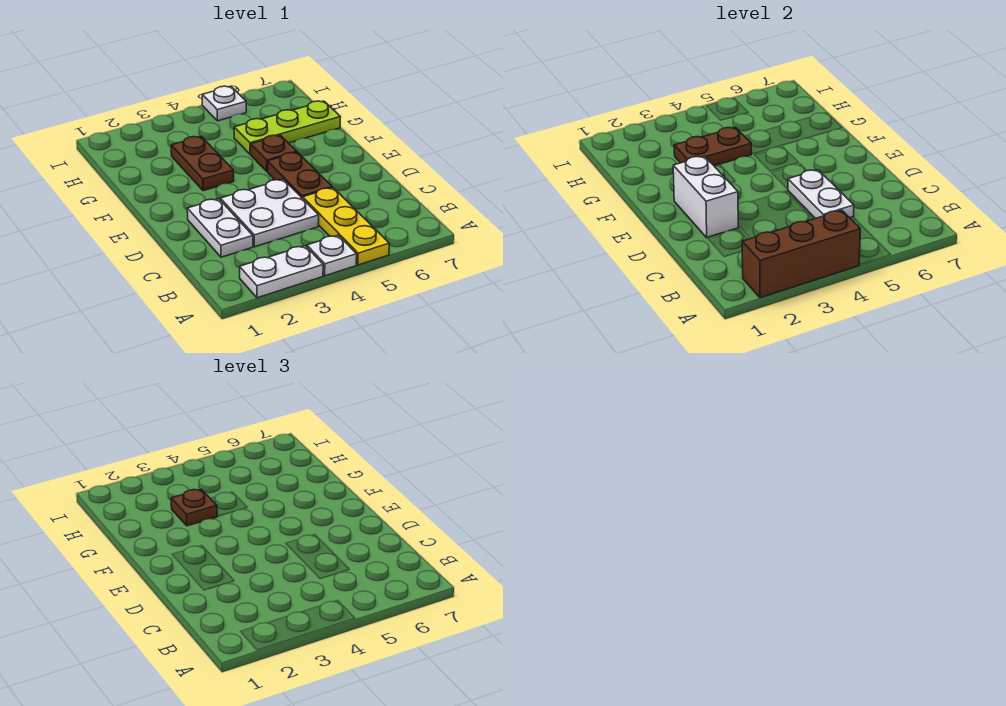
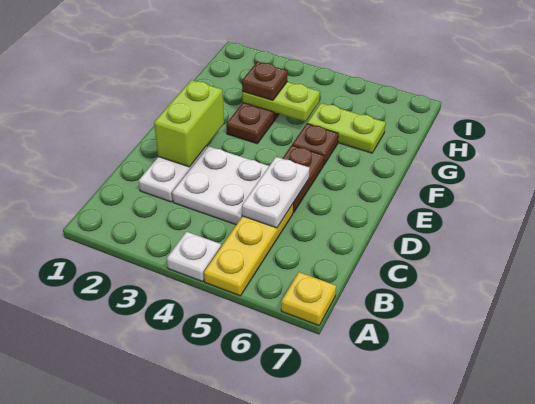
white 1x2 plate [240,246,323,298] -> none
brown 1x3 brick [742,210,860,298] -> none
none -> yellow 1x1 plate [281,272,336,325]
white 1x2 brick [673,156,738,238] -> lime 1x2 brick [154,80,224,167]
brown 1x2 plate [674,127,751,165] -> lime 1x2 plate [242,82,320,122]
lime 1x3 plate [234,101,340,154] -> lime 1x2 plate [307,103,386,153]
white 1x1 plate [202,86,246,121] -> none

